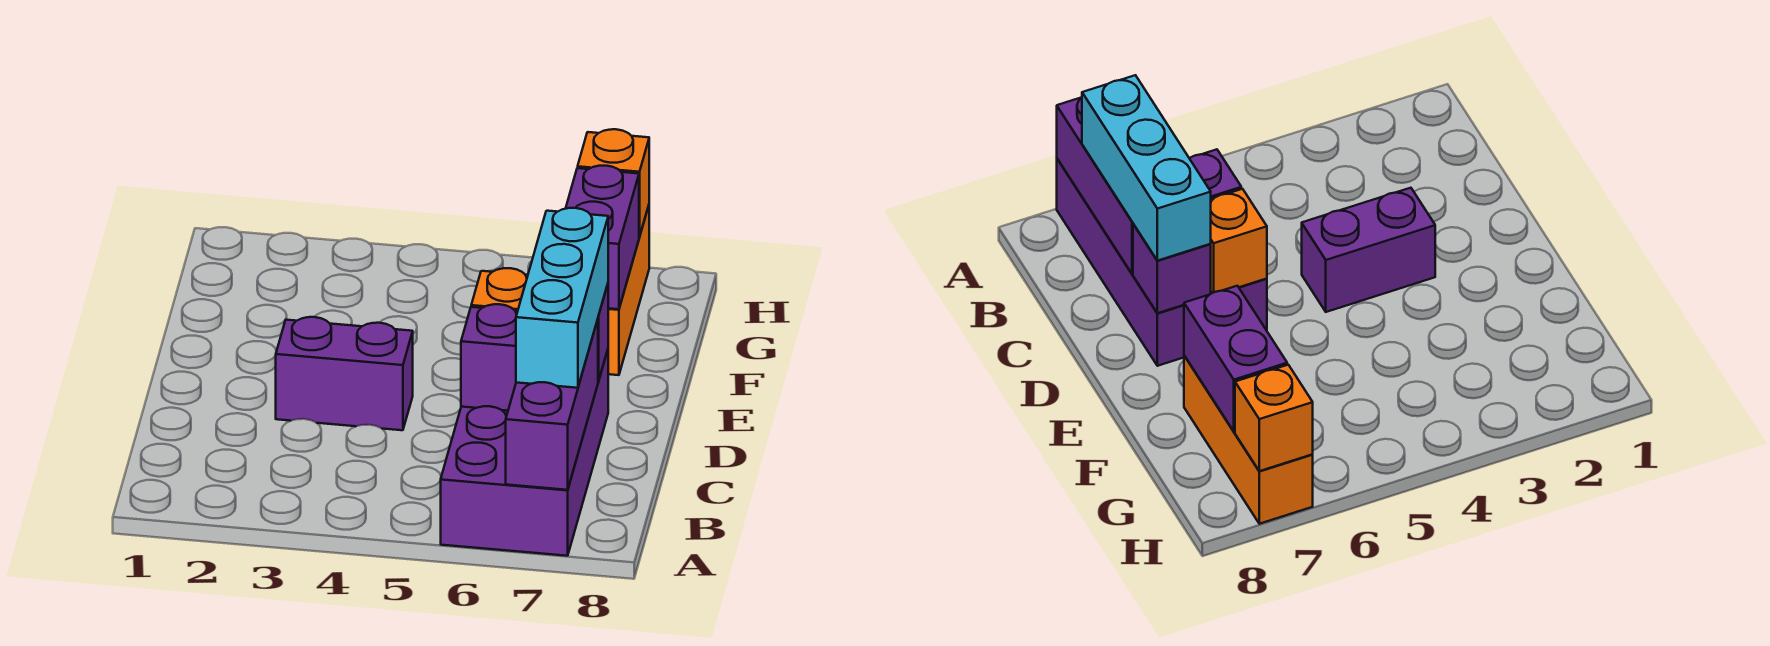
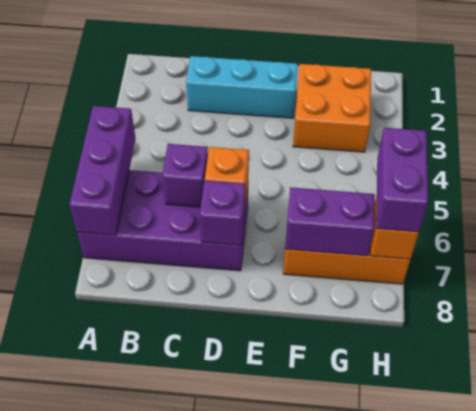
purple 1x3 brick [506,320,598,490] -> purple 1x3 brick turned to [69,106,136,235]
cyan 1x3 brick [516,208,608,388] -> cyan 1x3 brick moved to [186,56,298,118]
purple 1x2 brick [276,317,413,430] -> purple 1x2 brick moved to [376,128,428,232]
none -> orange 2x2 brick [293,64,371,152]

